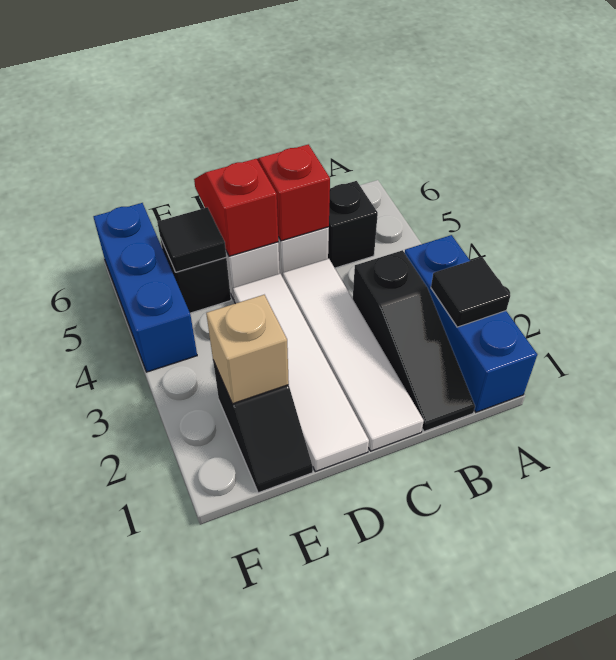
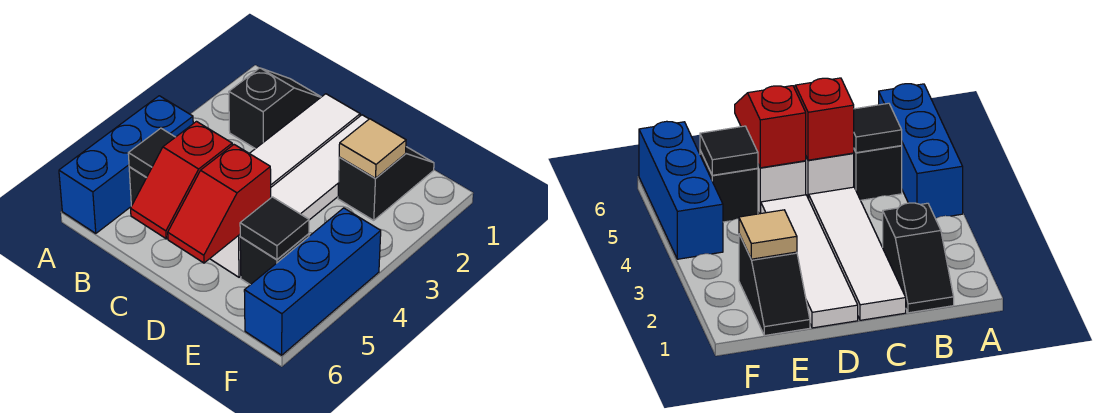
blue 1x3 brick [405,235,537,412] -> blue 1x3 brick moved to [59,96,193,233]
black 1x1 tile [431,257,510,327] -> black 1x1 tile moved to [128,128,175,178]
black 1x3 slope [353,250,475,431] -> black 1x2 slope [229,68,321,149]
tan 1x1 brick [206,295,289,404] -> tan 1x1 tile [339,119,406,178]

